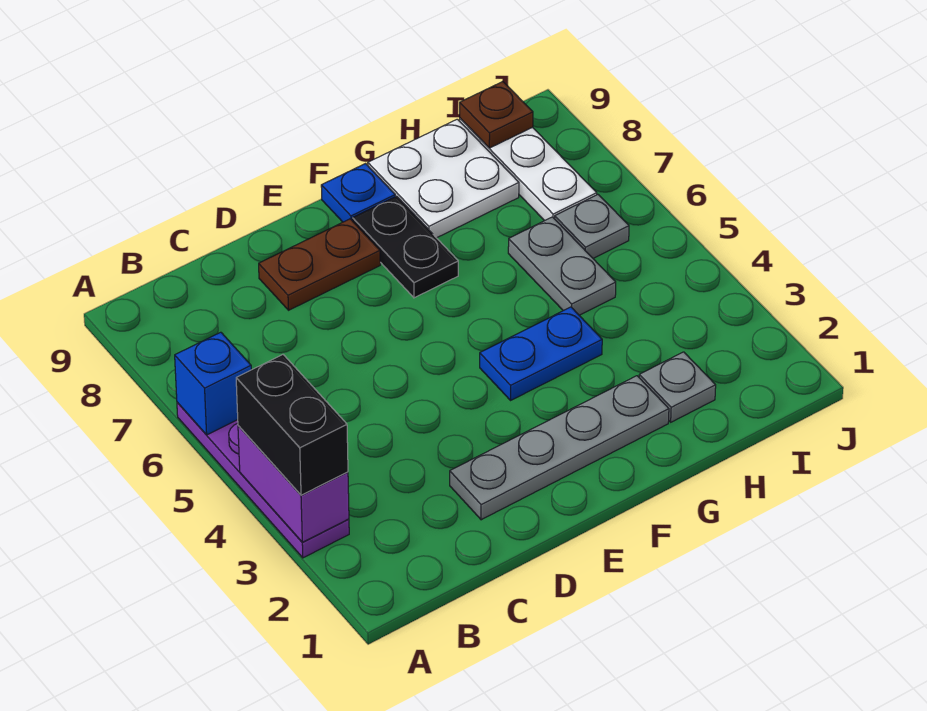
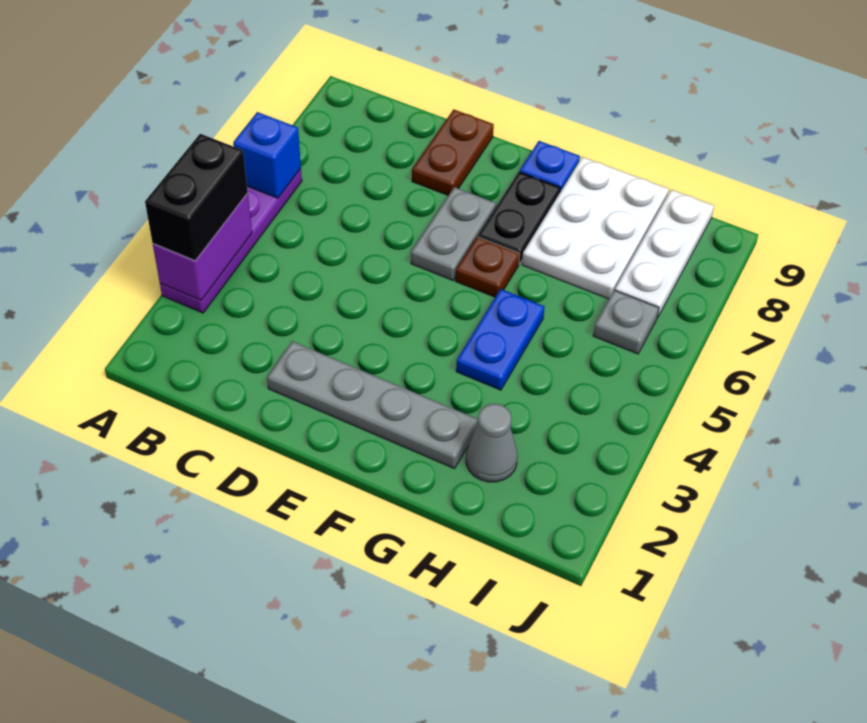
brown 1x2 plate [259,219,380,310] -> brown 1x2 plate turned to [412,109,494,195]
blue 1x2 plate [480,307,602,400] -> blue 1x2 plate turned to [456,289,545,390]
white 2x2 plate [368,119,519,238] -> white 2x3 plate [522,157,669,299]
grey 1x1 plate [639,352,716,422] -> grey 1x1 cone [466,404,518,482]
grey 1x2 plate [508,217,616,315] -> grey 1x2 plate moved to [411,187,496,280]
brown 1x1 plate [460,82,533,148] -> brown 1x1 plate moved to [455,237,520,297]

